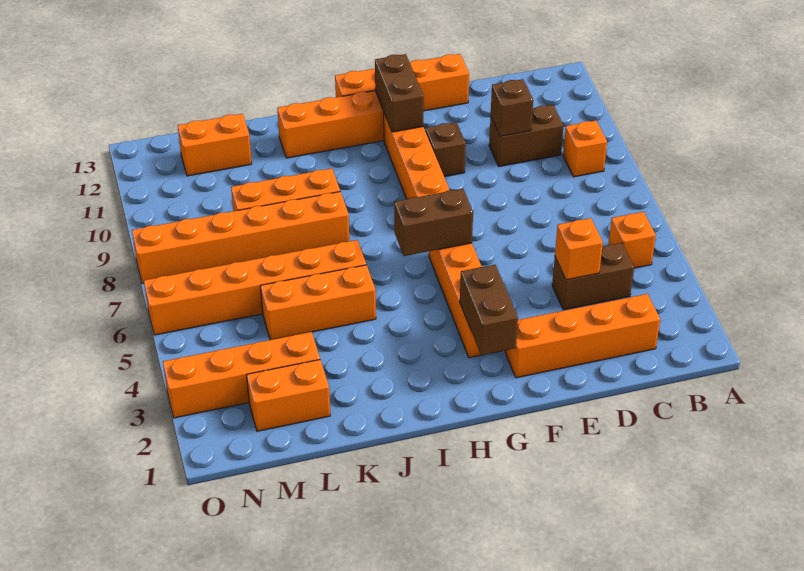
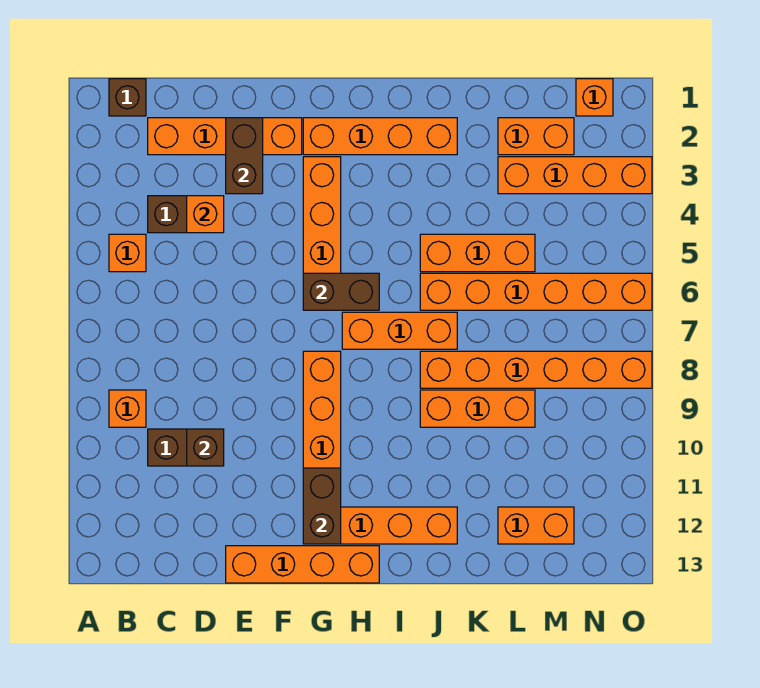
brown 1x1 brick [425,122,466,177] -> brown 1x1 brick moved to [109,79,146,116]
none -> orange 1x4 brick [303,118,457,155]
brown 1x2 brick [460,265,518,355] -> brown 1x2 brick moved to [226,118,263,194]
none -> orange 1x3 brick [342,312,457,349]
none -> orange 1x1 brick [576,79,613,116]

